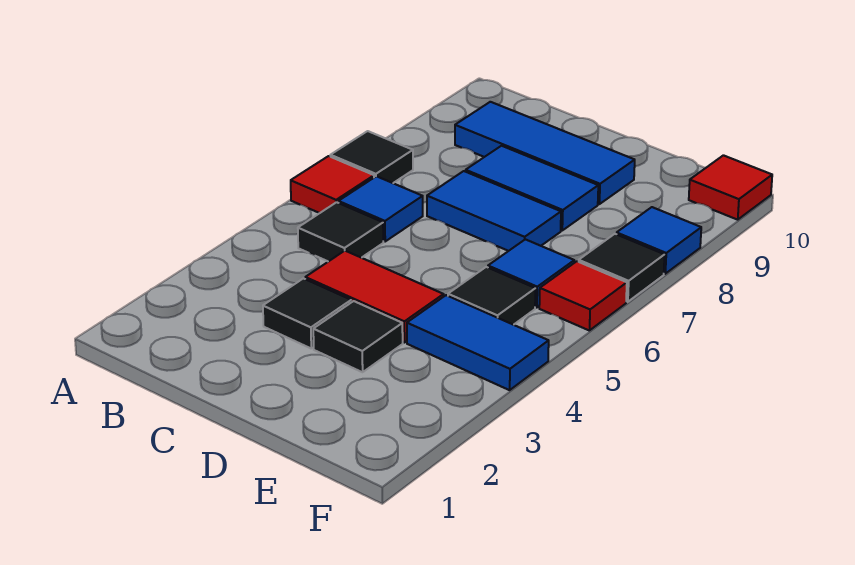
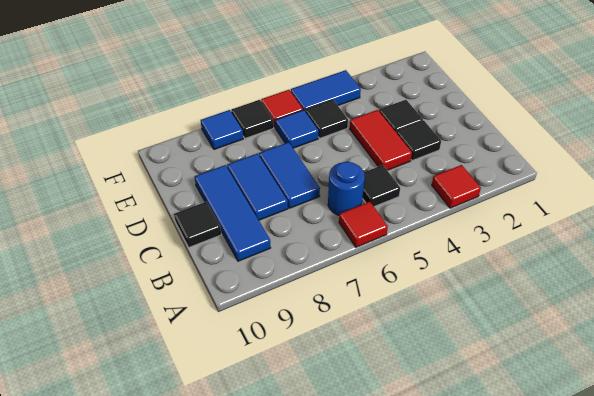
black 1x1 tile [330,131,413,183] -> black 1x1 tile moved to [174,202,221,247]
blue 1x1 tile [339,176,423,241] -> blue 1x1 round brick [328,162,365,215]
blue 1x2 tile [407,295,549,390] -> blue 1x2 tile turned to [291,70,361,111]
red 1x1 tile [689,155,772,220] -> red 1x1 tile moved to [432,165,481,208]

